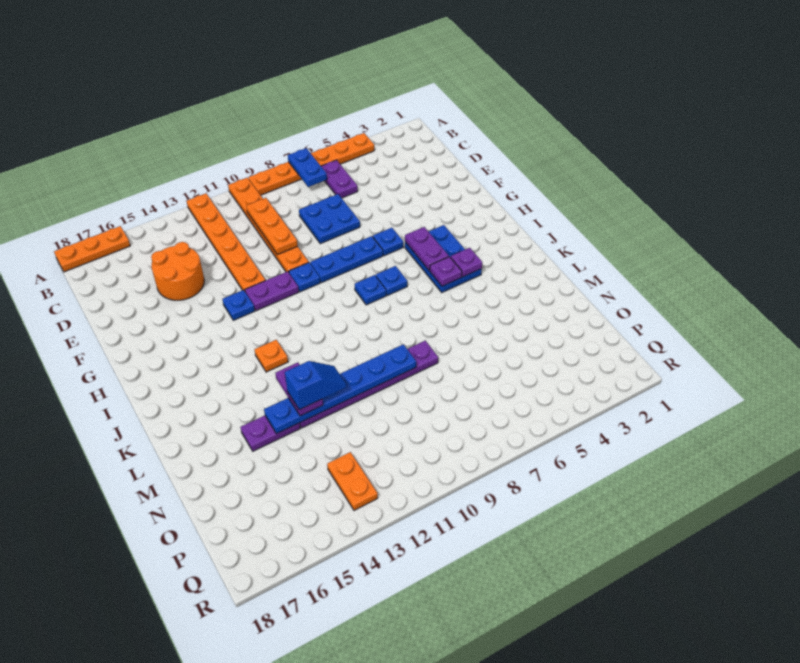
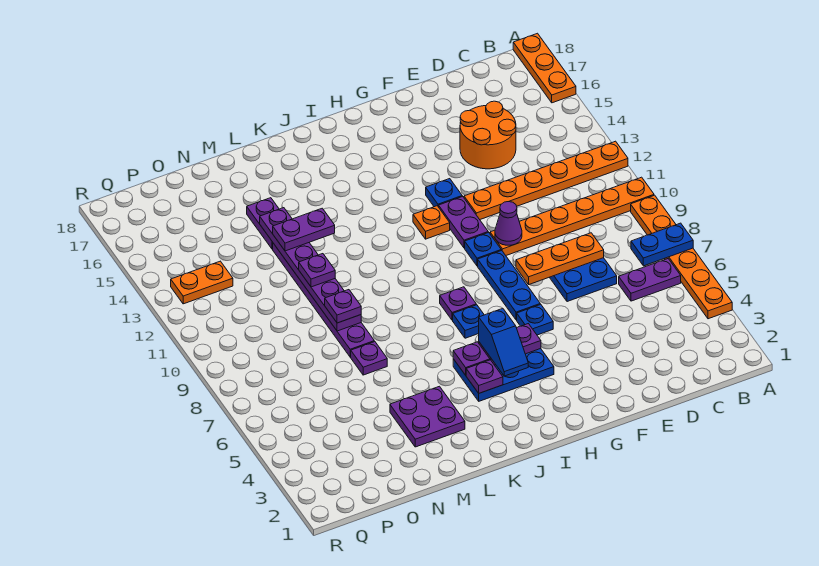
orange 1x3 plate [246,198,298,255] -> orange 1x3 plate moved to [516,233,604,285]
none -> purple 1x1 cone [495,202,522,245]
blue 1x1 plate [355,275,386,305] -> purple 1x1 plate [440,287,476,320]
orange 1x1 plate [255,340,288,372] -> orange 1x1 plate moved to [413,206,450,239]
none -> purple 2x2 plate [390,386,465,447]
none -> purple 1x1 plate [351,342,387,375]
blue 1x6 plate [264,344,416,434] -> purple 1x6 plate [260,208,361,331]
none -> purple 1x1 plate [325,290,361,323]
none -> purple 1x1 plate [299,254,335,287]
blue 1x2 slope [285,361,347,410] -> blue 1x2 slope moved to [479,308,528,376]

